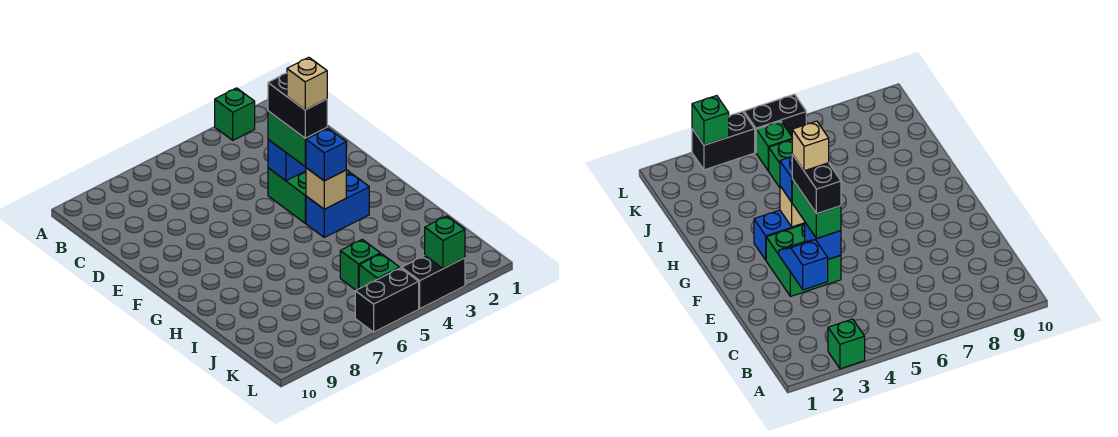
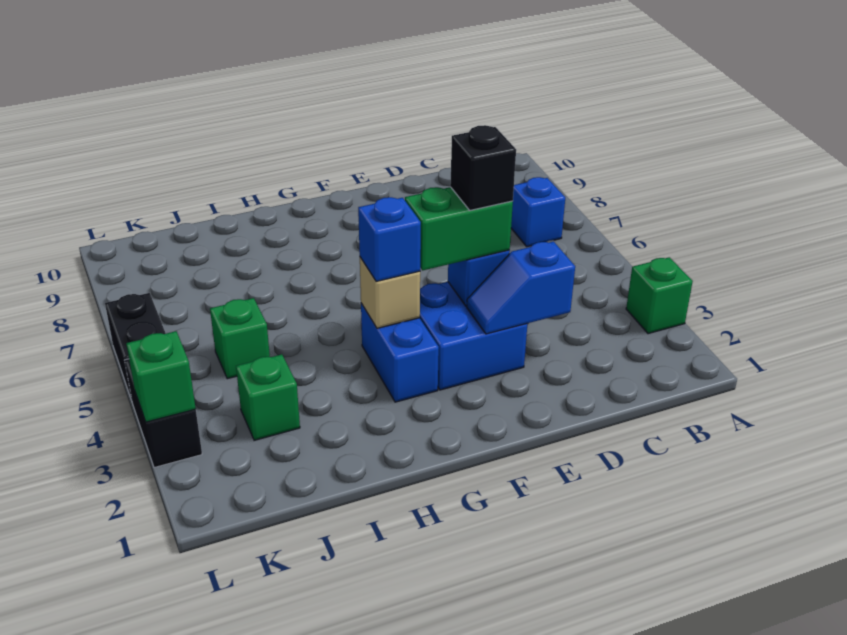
none -> blue 1x1 brick [511,177,565,247]
green 2x2 brick [268,168,350,223] -> blue 2x2 brick [420,282,527,390]
black 1x2 brick [268,73,327,138] -> black 1x1 brick [450,125,516,210]
tan 1x1 brick [287,57,327,110] -> none
green 1x1 brick [359,254,400,288] -> green 1x1 brick moved to [236,354,300,440]

